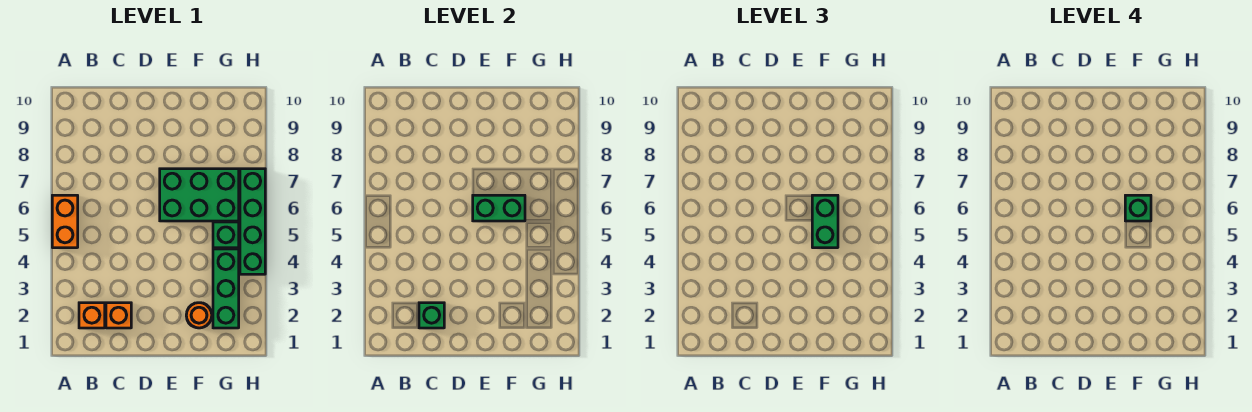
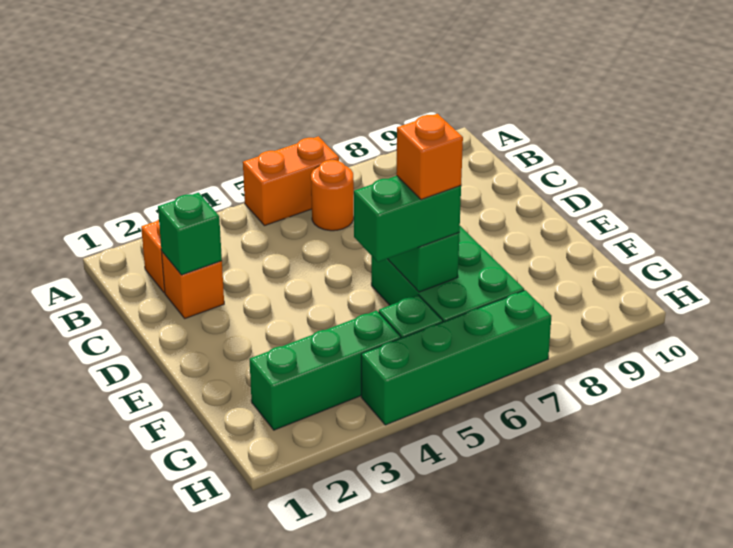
orange 1x1 round brick [186,303,212,328] -> orange 1x1 round brick moved to [311,160,354,231]
green 1x1 brick [1125,195,1151,221] -> orange 1x1 brick [396,114,463,200]

